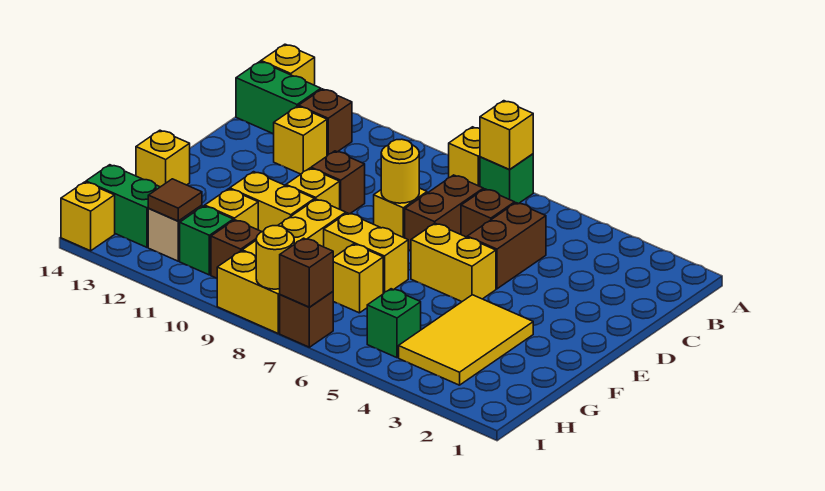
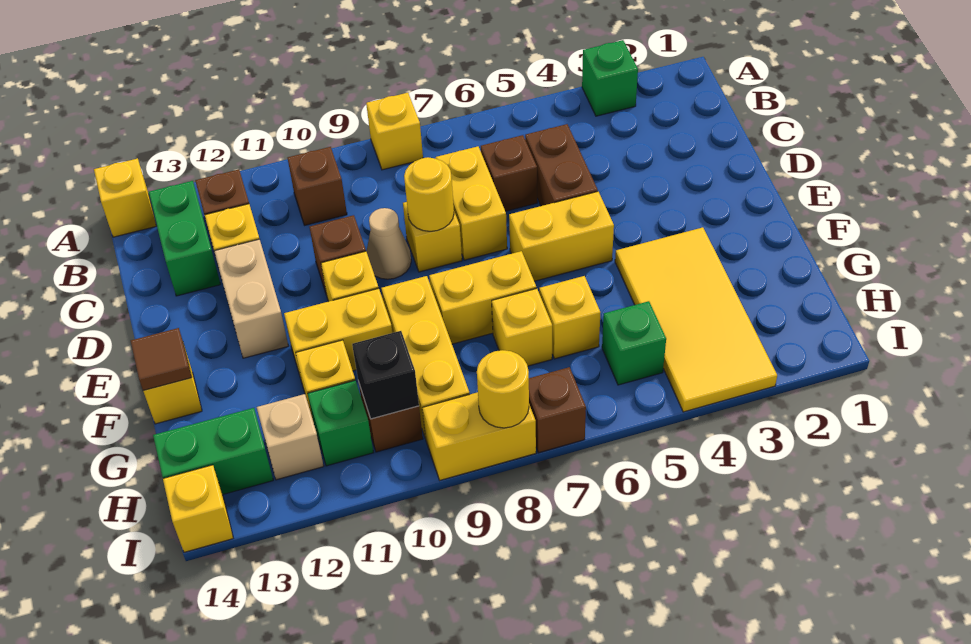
green 1x1 brick [480,154,533,204] -> green 1x1 brick moved to [582,40,638,116]
yellow 1x1 brick [480,101,533,169] -> yellow 1x1 brick moved to [539,276,601,359]
green 1x2 brick [236,62,321,134] -> green 1x2 brick turned to [149,181,220,296]
brown 1x2 brick [405,175,483,251] -> yellow 1x2 brick [436,146,507,260]
none -> tan 1x1 cone [366,208,411,279]
none -> tan 1x2 brick [214,239,288,358]
yellow 2x3 tile [399,295,533,385] -> yellow 2x4 tile [615,227,777,412]
none -> black 1x1 brick [352,331,419,419]
brown 1x1 tile [148,179,202,221] -> brown 1x1 tile moved to [131,328,192,391]
brown 1x1 brick [280,238,333,307] -> brown 1x1 brick moved to [288,147,347,225]

